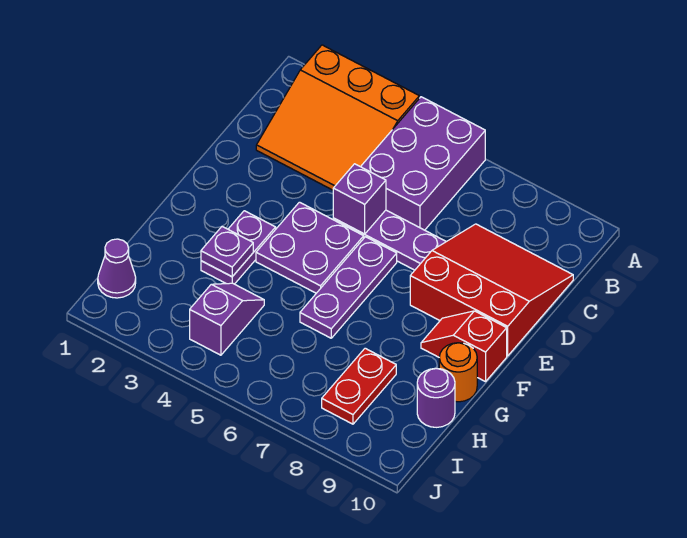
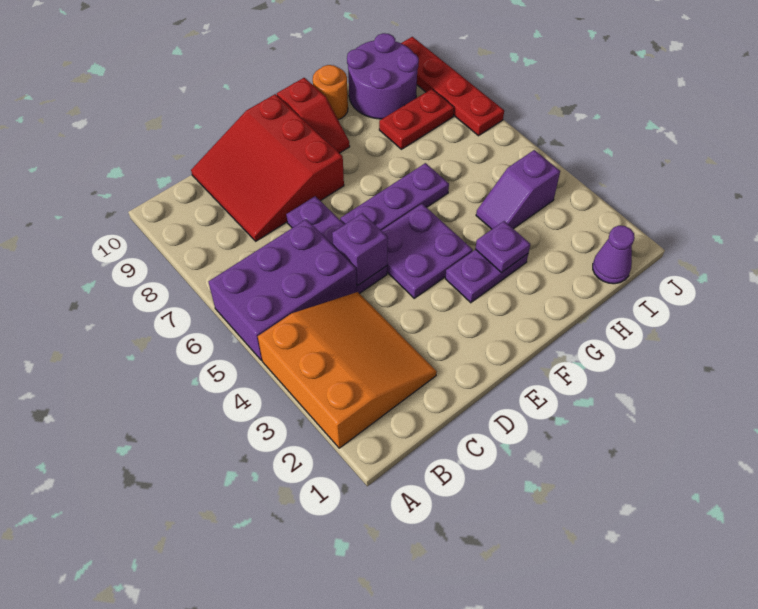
purple 1x1 round brick [417,368,455,427] -> purple 2x2 round brick [347,33,419,119]
none -> red 1x4 plate [401,37,504,136]

